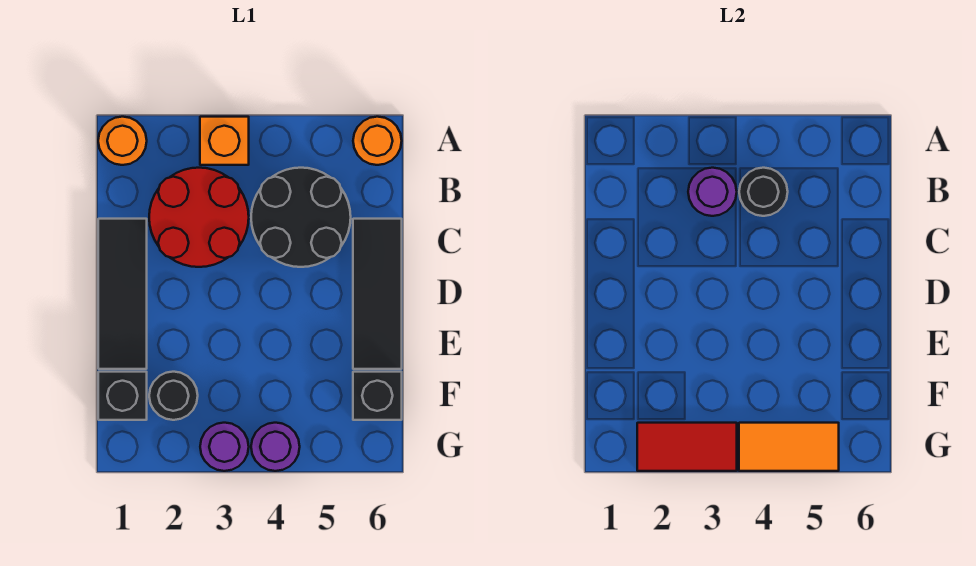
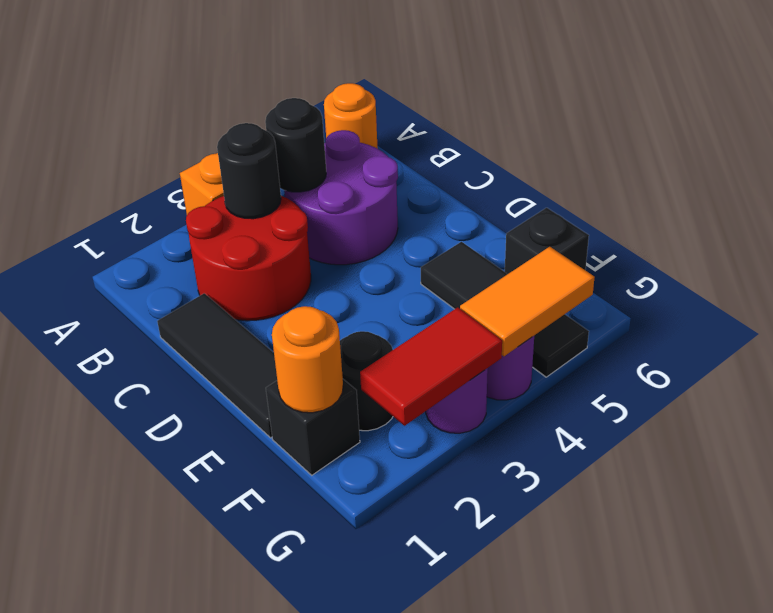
orange 1x1 round brick [98,117,147,165] -> orange 1x1 round brick moved to [272,306,343,413]
purple 1x1 round brick [688,168,737,216] -> black 1x1 round brick [217,123,281,219]
black 2x2 round brick [251,168,351,267] -> purple 2x2 round brick [284,130,398,265]
black 1x3 tile [353,219,402,369] -> black 1x3 tile moved to [421,242,589,377]

